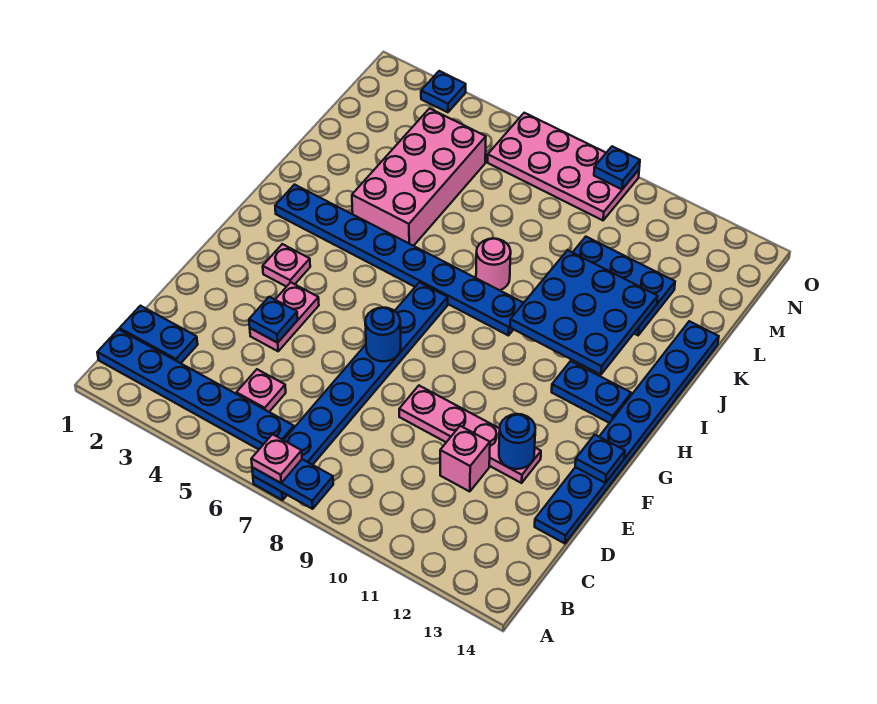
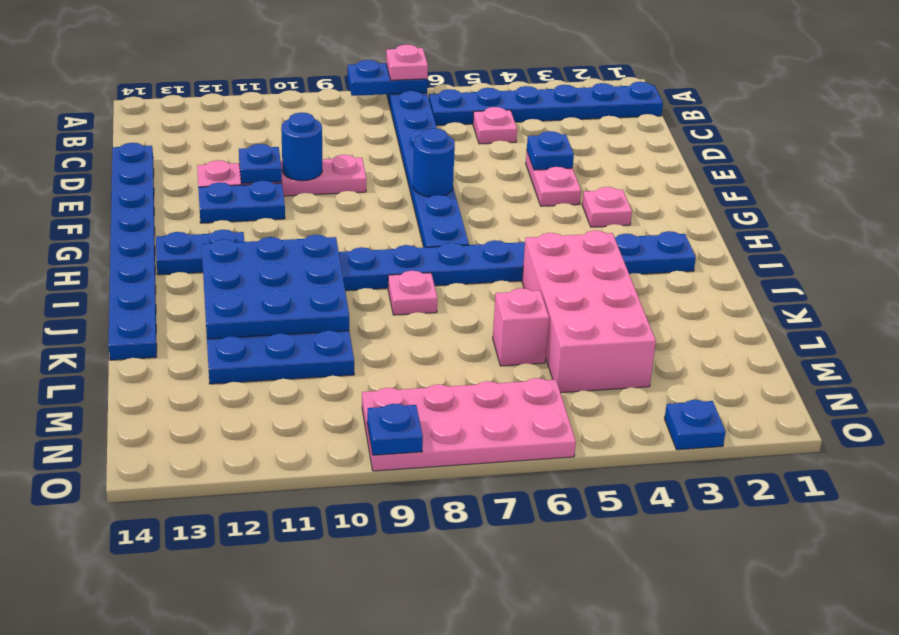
blue 1x2 plate [120,306,198,363] -> blue 1x2 plate moved to [198,180,285,223]
pink 1x1 brick [440,426,490,492] -> pink 1x1 brick moved to [493,288,549,366]
blue 1x1 round brick [499,414,535,469] -> blue 1x1 round brick moved to [281,112,322,181]
blue 1x1 plate [575,435,625,483] -> blue 1x1 plate moved to [239,144,282,184]
pink 1x1 round brick [476,238,511,290] -> pink 1x1 plate [388,271,437,315]

